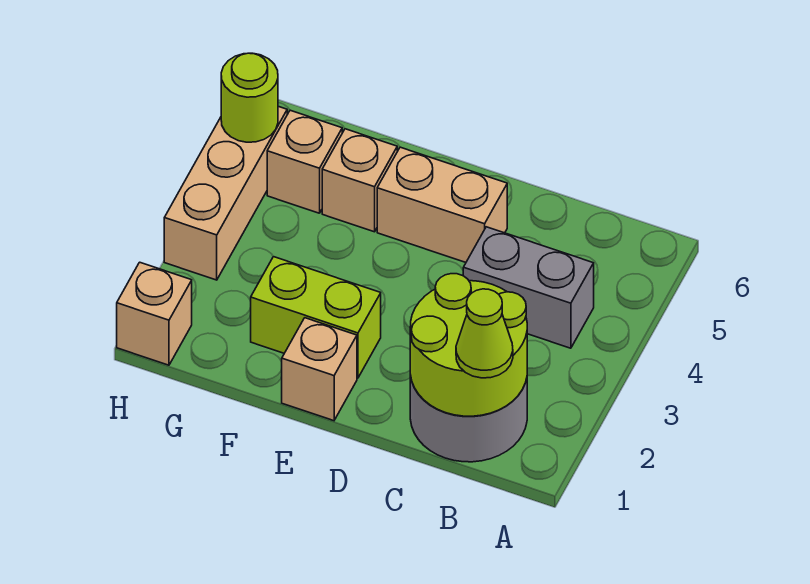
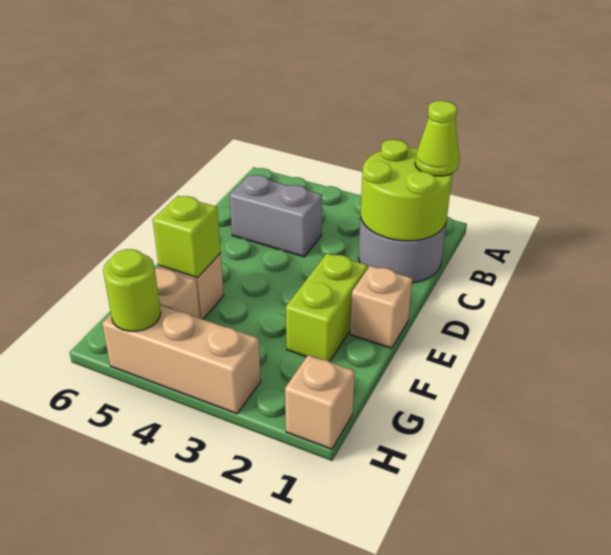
grey 1x2 brick [463,227,594,348] -> grey 1x2 brick turned to [230,175,322,257]
tan 1x2 brick [377,147,507,262] -> none
none -> lime 1x1 brick [153,196,221,278]

